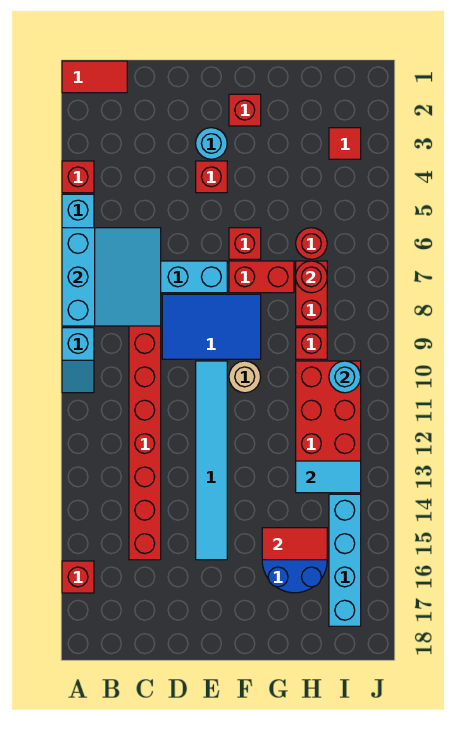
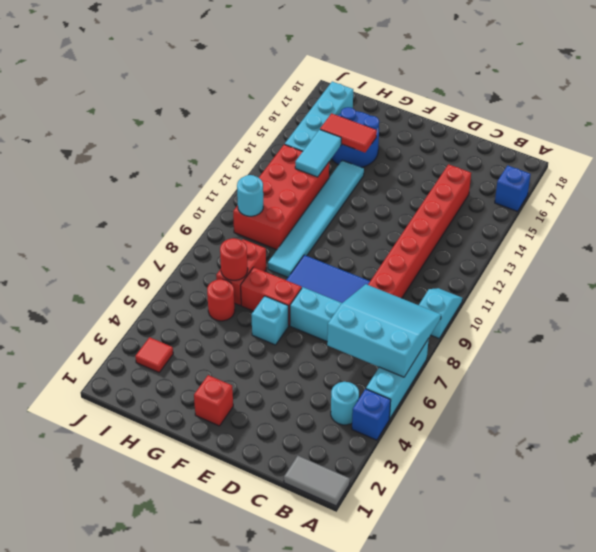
red 1x2 tile [62,61,127,93] -> grey 1x2 tile [284,456,350,506]
red 1x1 brick [62,161,94,193] -> blue 1x1 brick [352,389,391,440]
cyan 3x3 slope [62,228,161,326] -> cyan 3x3 slope turned to [327,284,441,377]
red 1x1 brick [62,561,94,593] -> blue 1x1 brick [495,166,531,211]
cyan 1x1 round brick [196,128,227,159] -> cyan 1x1 round brick moved to [331,382,359,425]
red 1x1 brick [196,161,227,193] -> none
cyan 1x6 tile [196,361,227,560] -> cyan 1x6 tile moved to [268,160,364,277]
red 1x1 brick [229,228,261,259] -> cyan 1x1 brick [251,296,288,345]
tan 1x1 round brick [229,361,261,393] -> none
red 1x1 brick [296,328,327,359] -> none
cyan 1x2 tile [296,461,361,493] -> cyan 1x2 tile turned to [295,130,341,177]

